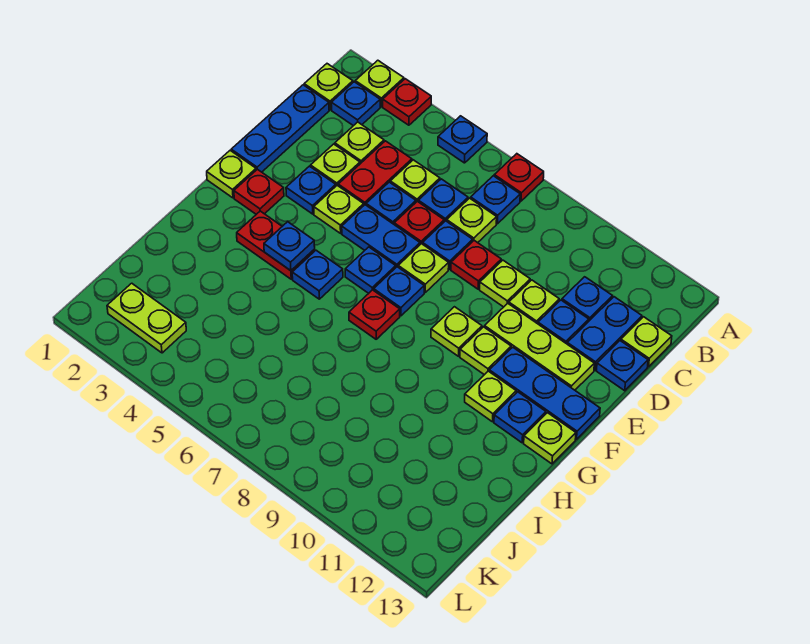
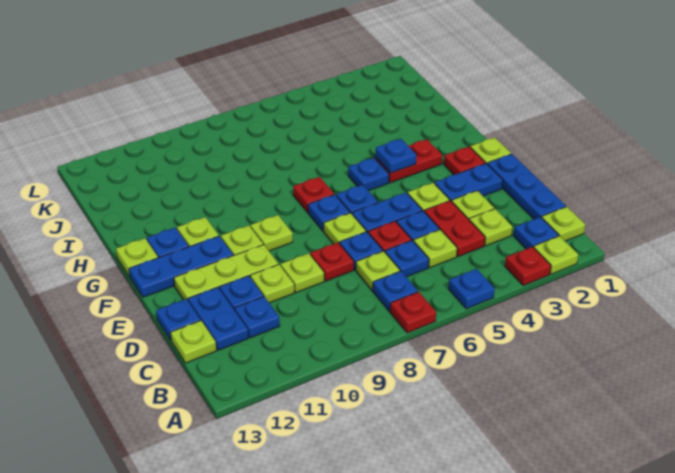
blue 1x1 plate [286,166,336,214] -> blue 1x2 plate [435,163,503,202]
lime 1x2 plate [107,283,186,353] -> none

